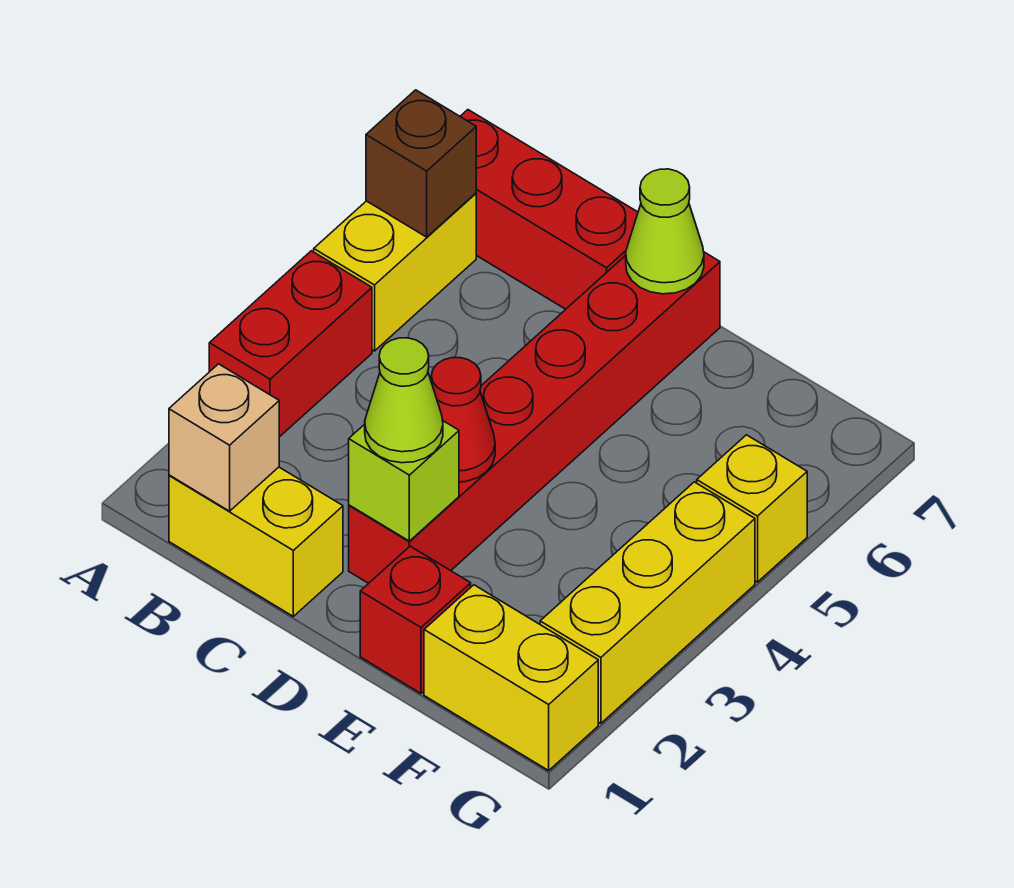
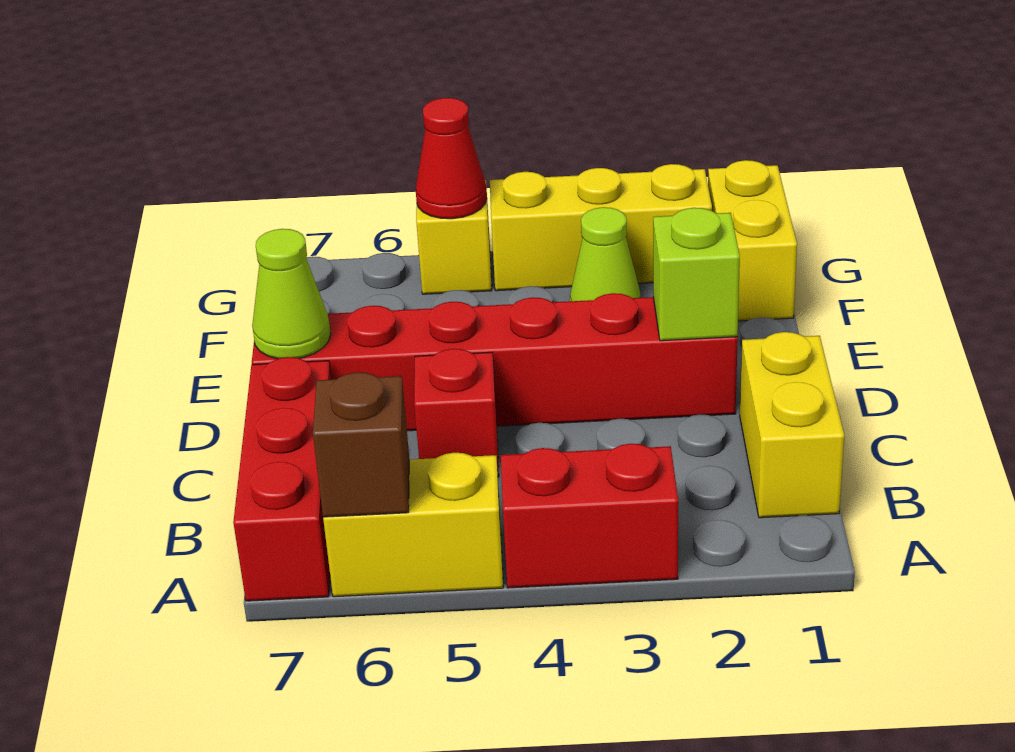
tan 1x1 brick [169,364,279,511] -> none
lime 1x1 cone [365,338,443,463] -> lime 1x1 cone moved to [570,207,641,301]
red 1x1 cone [431,358,495,482] -> red 1x1 cone moved to [416,98,487,219]
red 1x1 brick [360,546,471,693] -> red 1x1 brick moved to [414,349,499,477]

